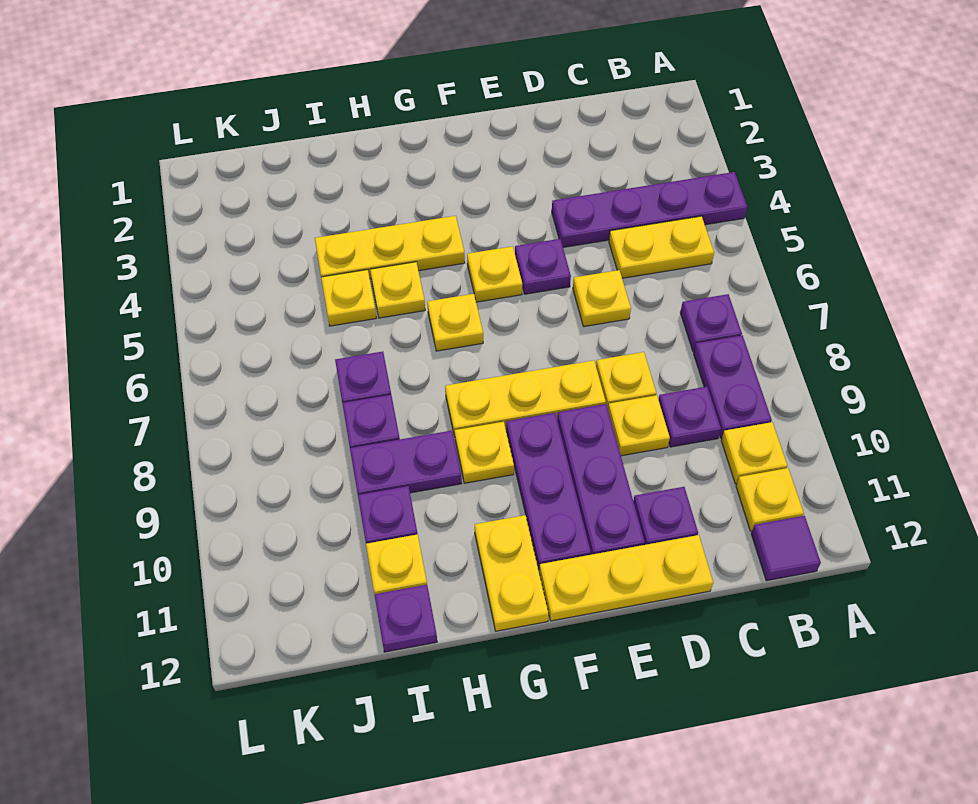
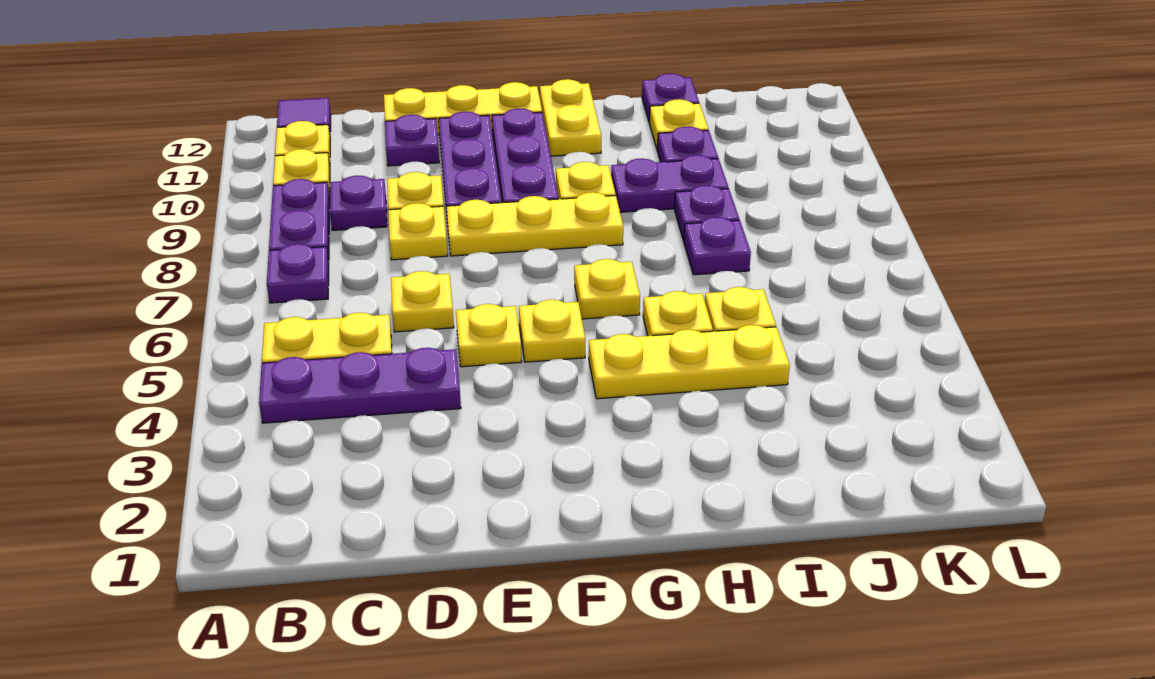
purple 1x4 plate [552,172,747,247] -> purple 1x3 plate [259,348,461,423]
purple 1x1 plate [515,239,571,294] -> yellow 1x1 plate [456,304,522,367]

